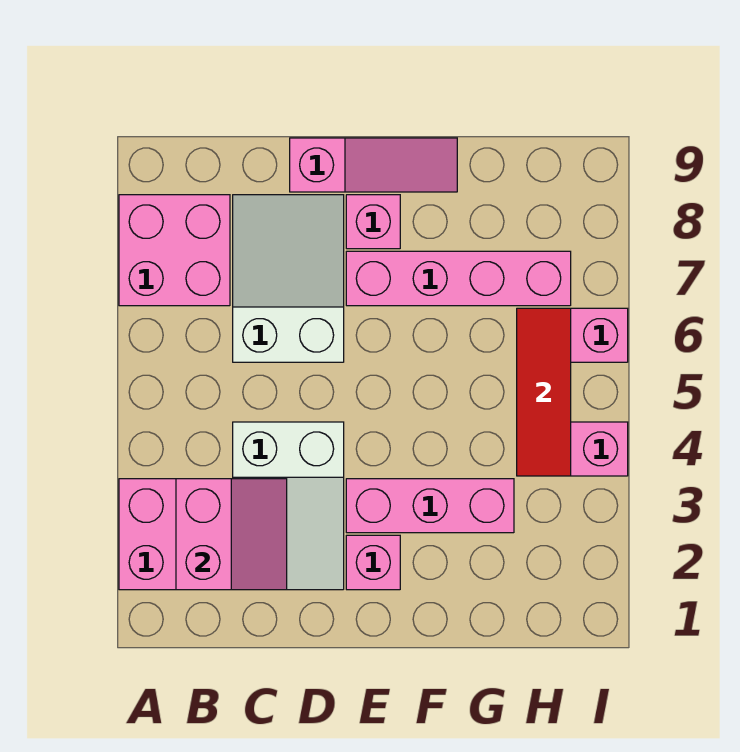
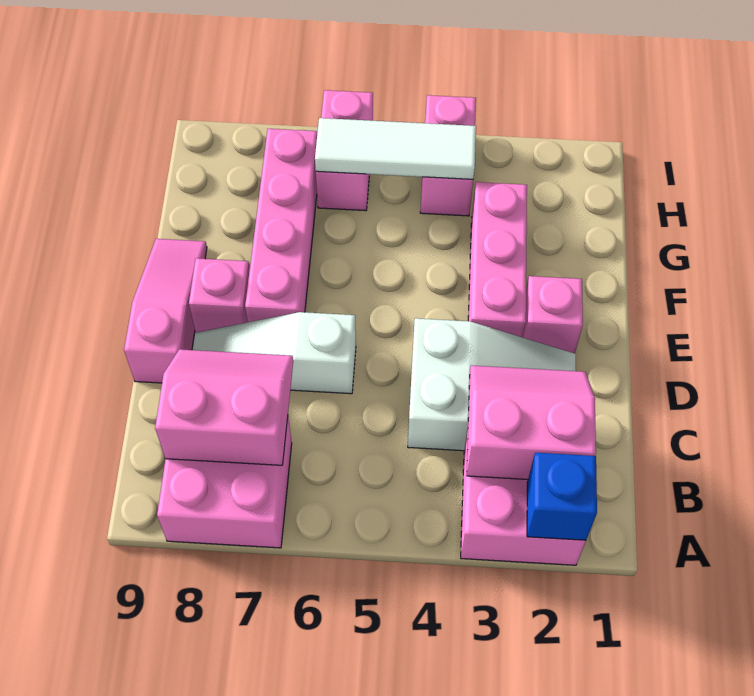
none -> blue 1x1 brick [527,453,597,540]
none -> pink 2x2 slope [155,349,293,465]
white 2x3 slope [233,195,344,362] -> white 1x3 slope [192,312,356,394]
red 1x3 tile [517,308,571,476] -> white 1x3 tile [315,118,476,179]

